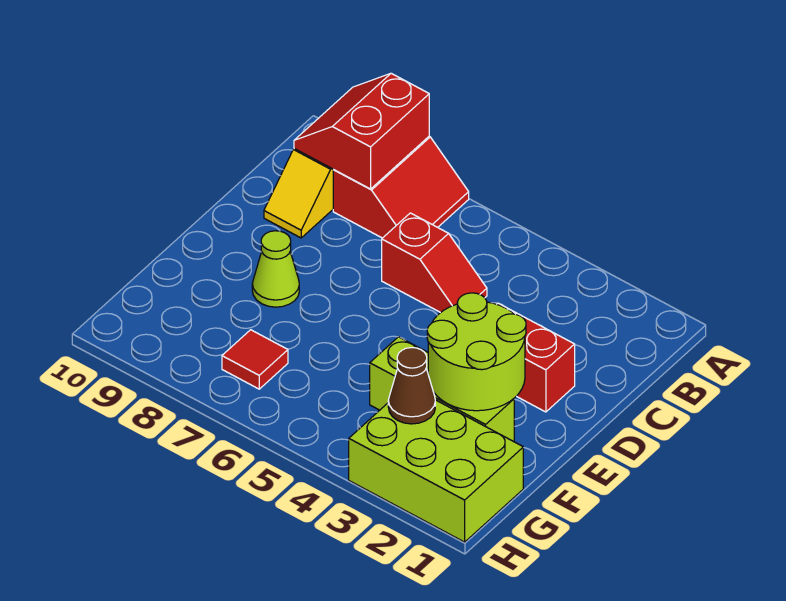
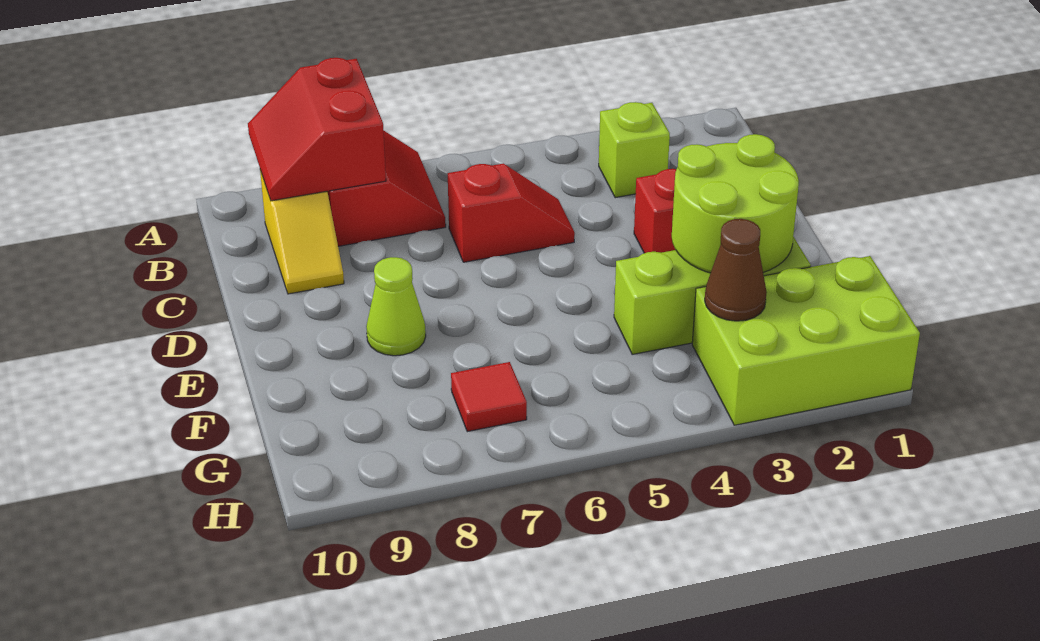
none -> lime 1x1 brick [599,102,670,198]

